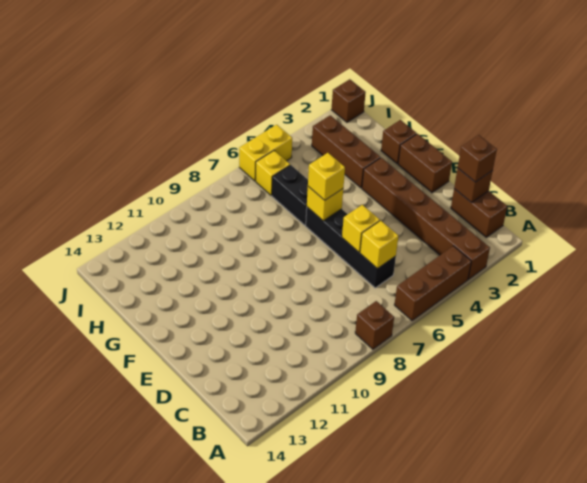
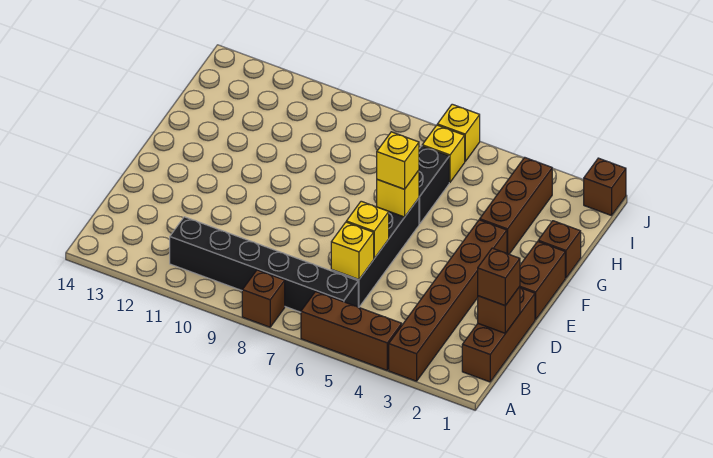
brown 1x2 brick [451,189,507,237] -> brown 1x3 brick [462,288,535,382]
none -> black 1x6 brick [170,217,358,312]
yellow 1x2 brick [239,125,292,181] -> yellow 1x1 brick [437,104,480,161]

